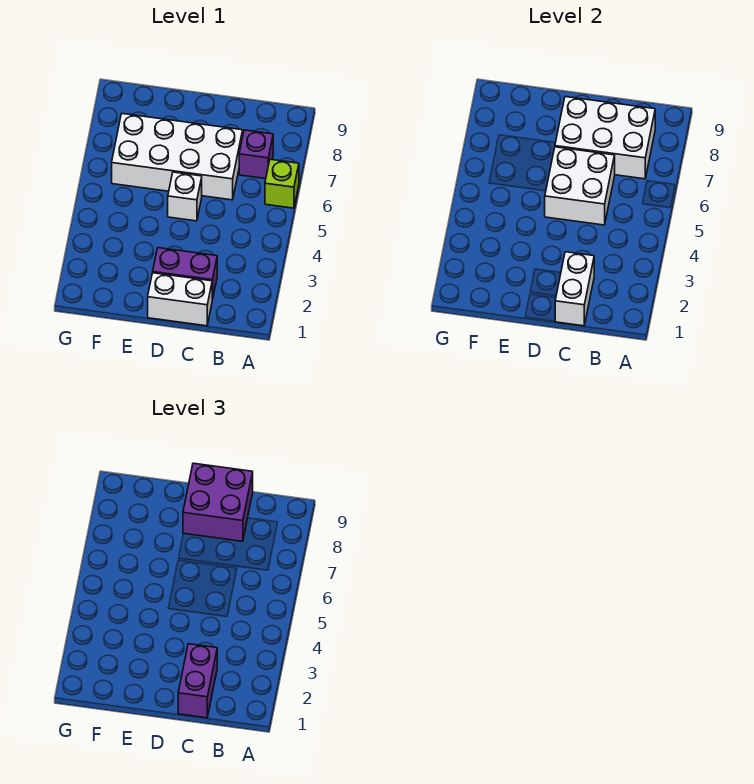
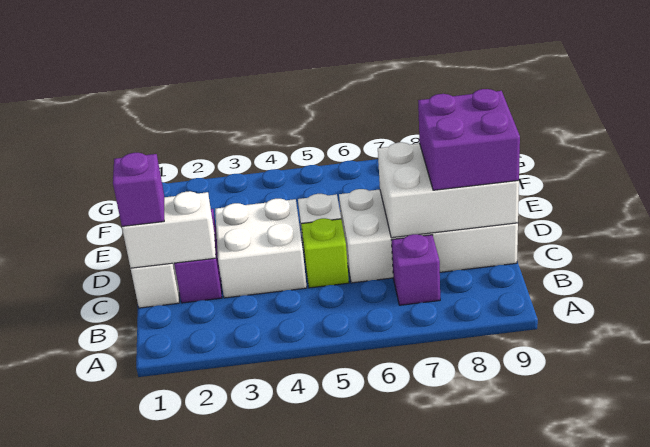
lime 1x1 brick [265,159,299,208] -> lime 1x1 brick moved to [301,218,349,288]
white 2x3 brick [555,97,655,179] -> white 2x3 brick turned to [378,142,519,238]
purple 1x2 brick [178,644,217,718] -> purple 1x1 brick [113,153,164,226]
white 2x2 brick [545,147,615,225] -> white 2x2 brick moved to [215,199,307,298]
white 2x4 brick [112,114,243,200] -> white 2x4 brick turned to [339,189,518,283]

